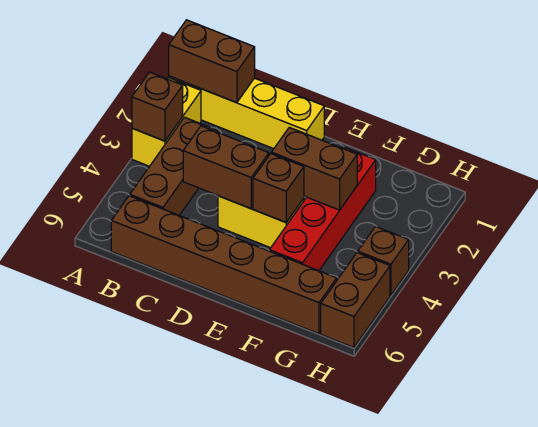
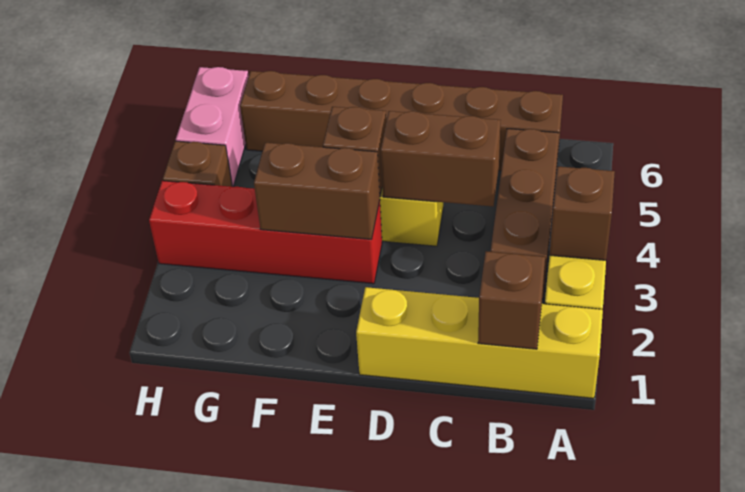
brown 1x2 brick [169,20,255,103] -> brown 1x1 brick [478,251,545,349]
red 1x4 brick [269,147,376,271] -> red 1x4 brick turned to [149,181,382,284]
brown 1x2 brick [321,253,390,347] -> pink 1x2 brick [176,67,249,187]

